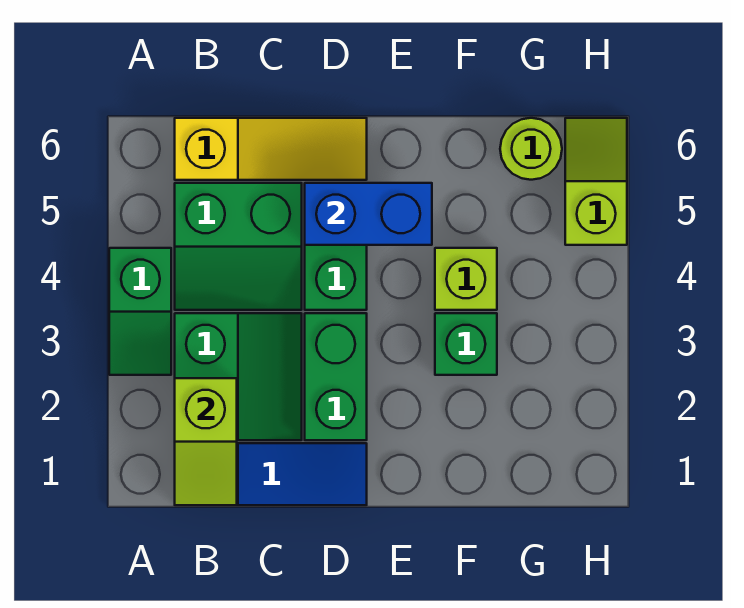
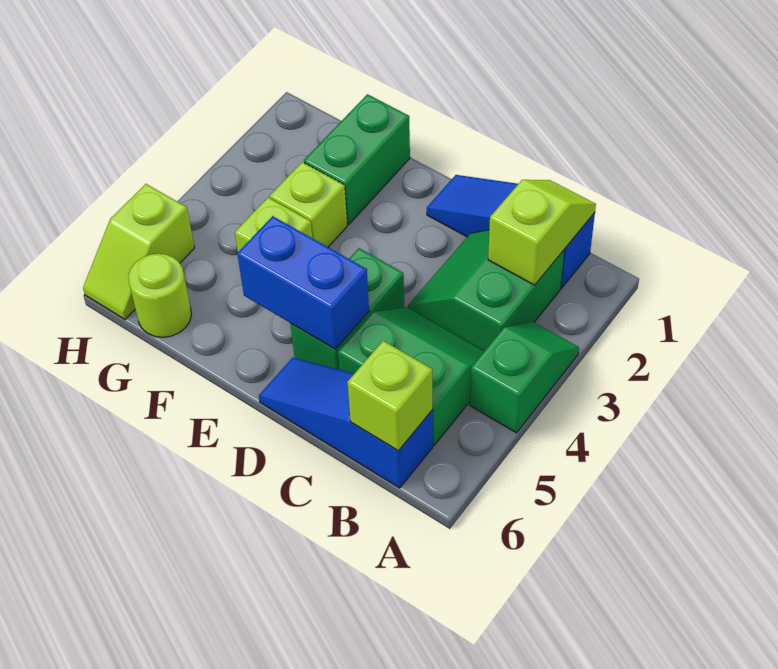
yellow 1x3 slope [175,118,367,180] -> blue 1x3 slope [259,358,433,488]
none -> lime 1x1 brick [347,341,432,451]
green 1x2 brick [305,313,367,440] -> green 1x2 brick moved to [304,94,410,224]
green 1x1 brick [435,313,497,375] -> lime 1x1 brick [270,162,347,247]

